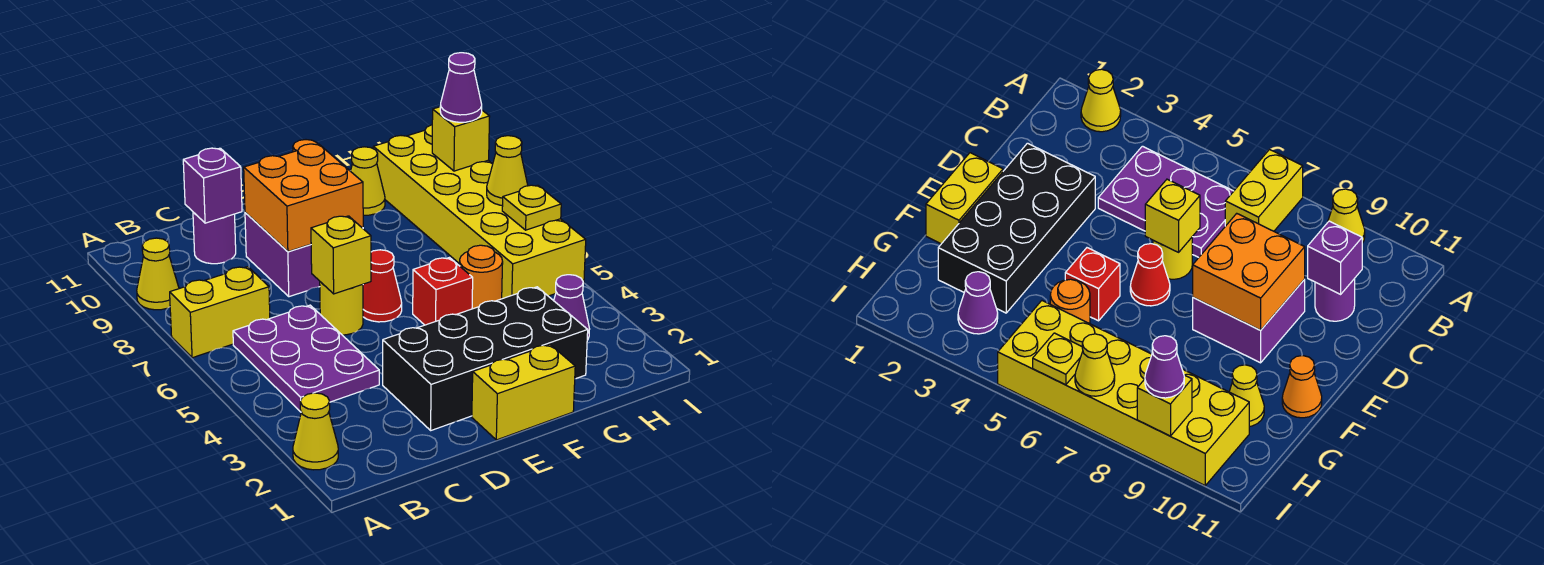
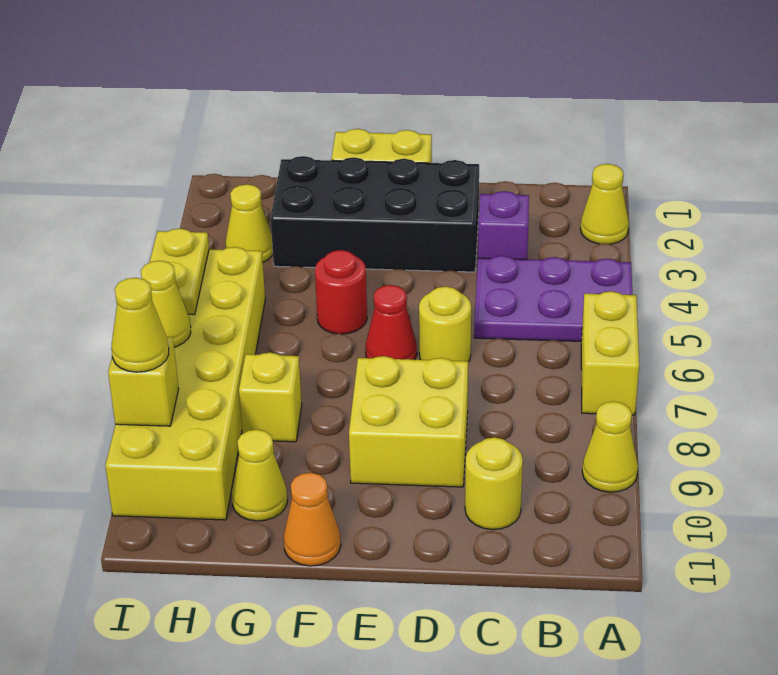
yellow 1x2 brick [170,267,270,358] -> yellow 1x2 brick turned to [581,291,639,415]
purple 2x3 plate [233,305,379,412] -> purple 2x3 plate turned to [474,256,632,341]
purple 1x1 round brick [193,212,236,264] -> yellow 1x1 round brick [465,437,523,530]
purple 1x1 brick [183,148,242,223] -> purple 1x1 brick moved to [478,191,529,259]
yellow 1x1 brick [311,216,371,294] -> yellow 1x1 brick moved to [239,353,302,442]
purple 2x2 brick [245,213,320,297] -> yellow 2x2 brick [349,356,468,487]
orange 2x2 brick [244,144,363,252] -> none
red 1x1 brick [413,258,473,325] -> red 1x1 round brick [315,250,367,334]
orange 1x1 round brick [459,245,503,309] -> none
purple 1x1 cone [554,275,589,340] -> yellow 1x1 cone [225,184,273,262]
yellow 1x1 plate [502,185,561,230] -> yellow 1x2 plate [150,229,209,315]
purple 1x1 cone [440,53,482,122] -> yellow 1x1 cone [111,278,169,372]

